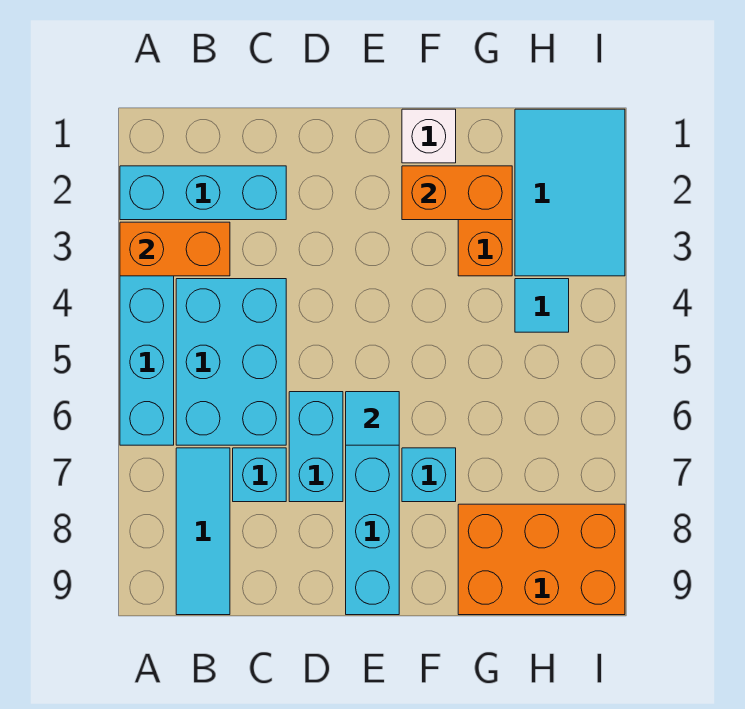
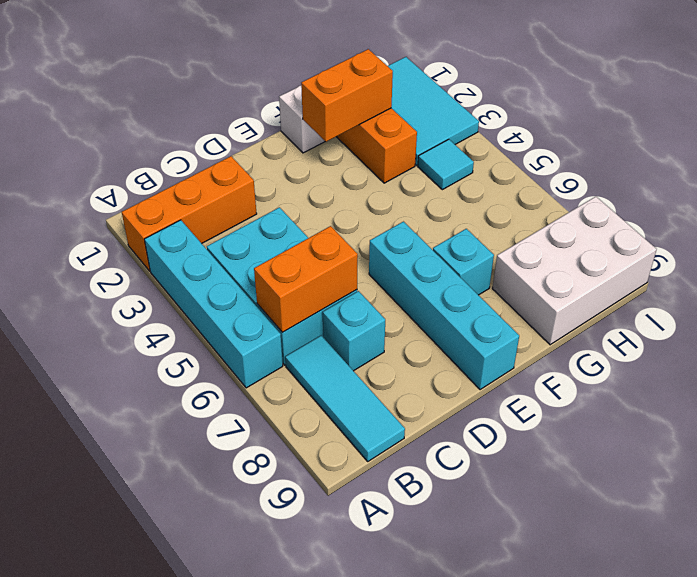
cyan 1x3 brick [120,166,286,220] -> orange 1x3 brick [122,156,257,271]
orange 1x2 brick [120,222,230,276] -> orange 1x2 brick moved to [254,226,358,332]
cyan 1x2 brick [289,392,343,502] -> none
cyan 1x1 tile [346,392,399,445] -> none
orange 2x3 brick [458,504,625,615] -> white 2x3 brick [492,197,657,345]

